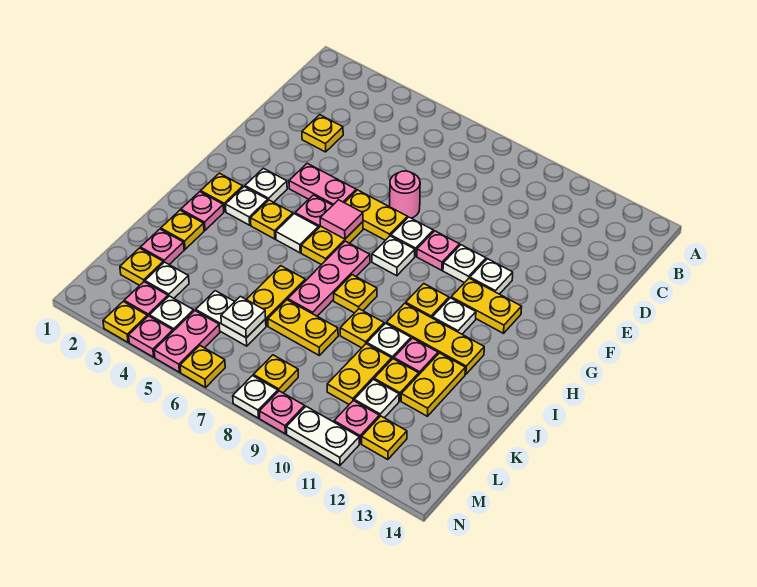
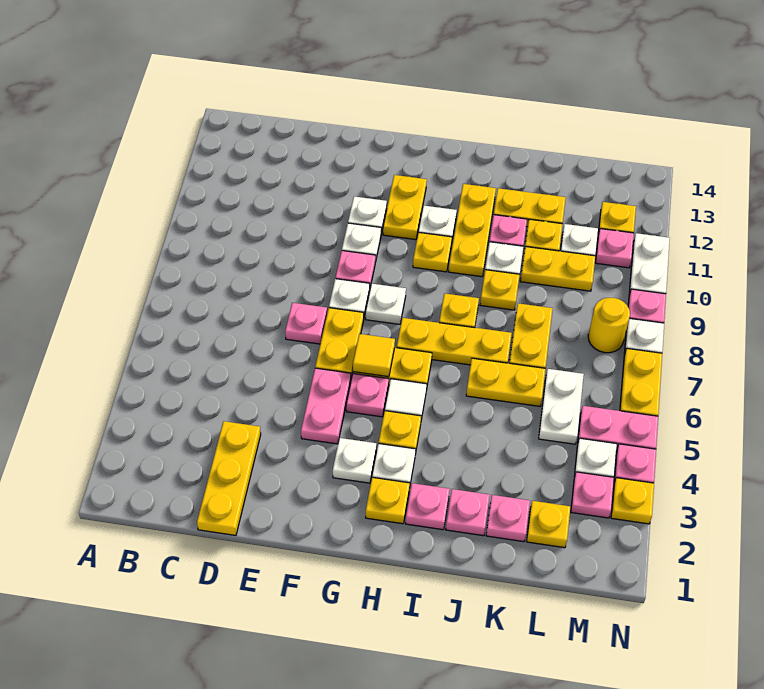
yellow 1x1 plate [302,115,343,152] -> yellow 1x3 plate [197,421,261,535]
pink 1x1 round brick [390,171,420,218] -> pink 1x1 plate [285,303,327,344]
pink 1x1 tile [320,200,363,239] -> yellow 1x1 tile [353,334,395,377]
pink 1x3 plate [288,241,370,316] -> yellow 1x3 plate [397,318,512,365]
yellow 1x1 plate [161,210,204,249] -> pink 1x1 plate [446,489,490,536]
white 1x1 plate [145,262,189,298] -> none
white 1x1 plate [221,296,266,338] -> none
yellow 1x1 plate [253,355,298,393] -> yellow 1x1 round brick [588,298,630,353]
yellow 1x1 plate [180,346,225,387] -> yellow 1x2 plate [620,348,662,416]

